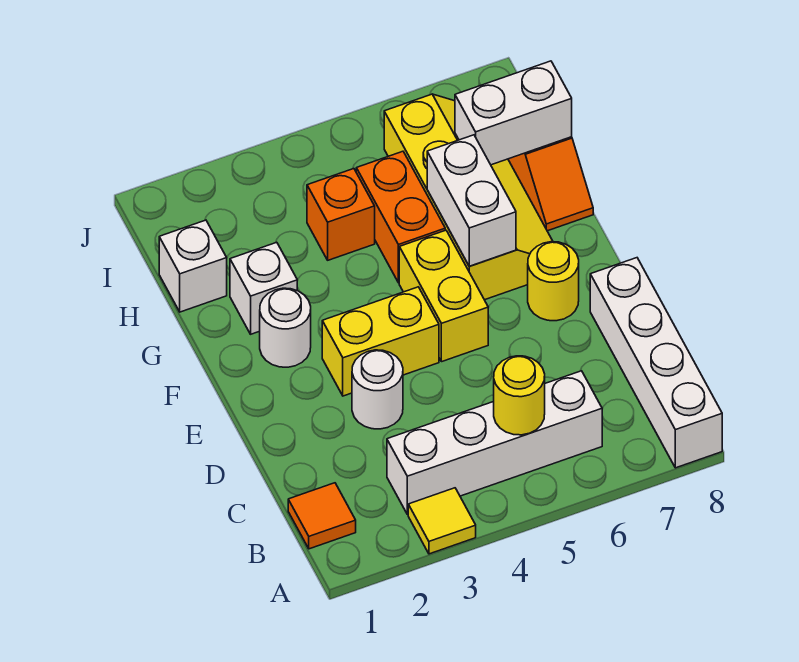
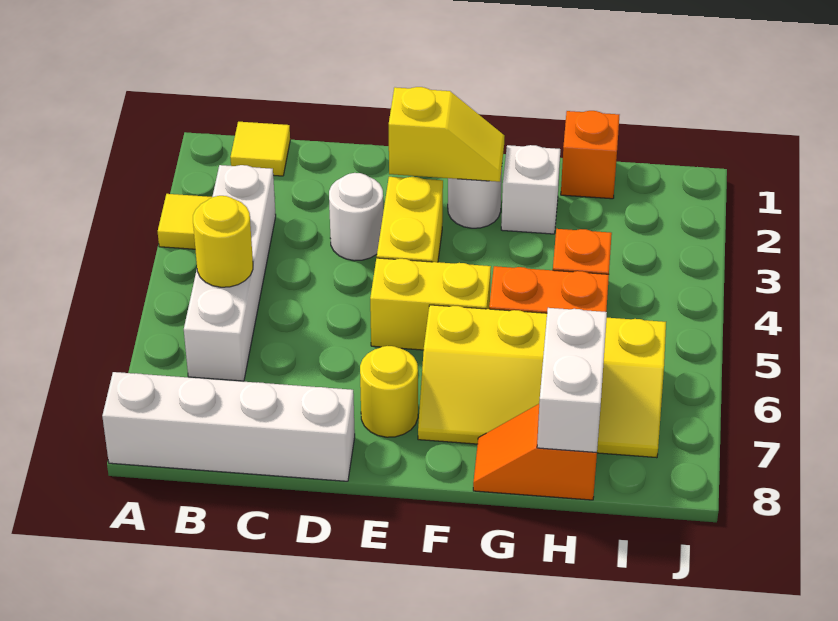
orange 1x1 tile [288,483,356,549] -> yellow 1x1 tile [230,122,290,176]
none -> yellow 1x2 slope [389,87,504,182]
white 1x2 brick [427,135,516,266] -> none
white 1x1 brick [159,220,227,312] -> orange 1x1 brick [561,111,619,199]

